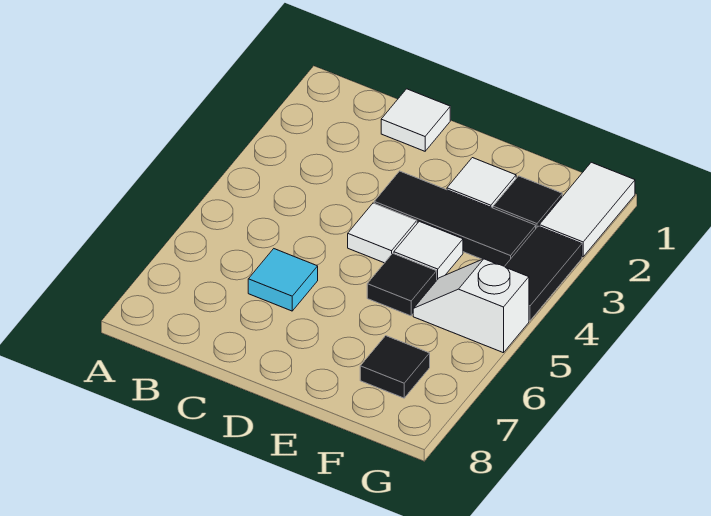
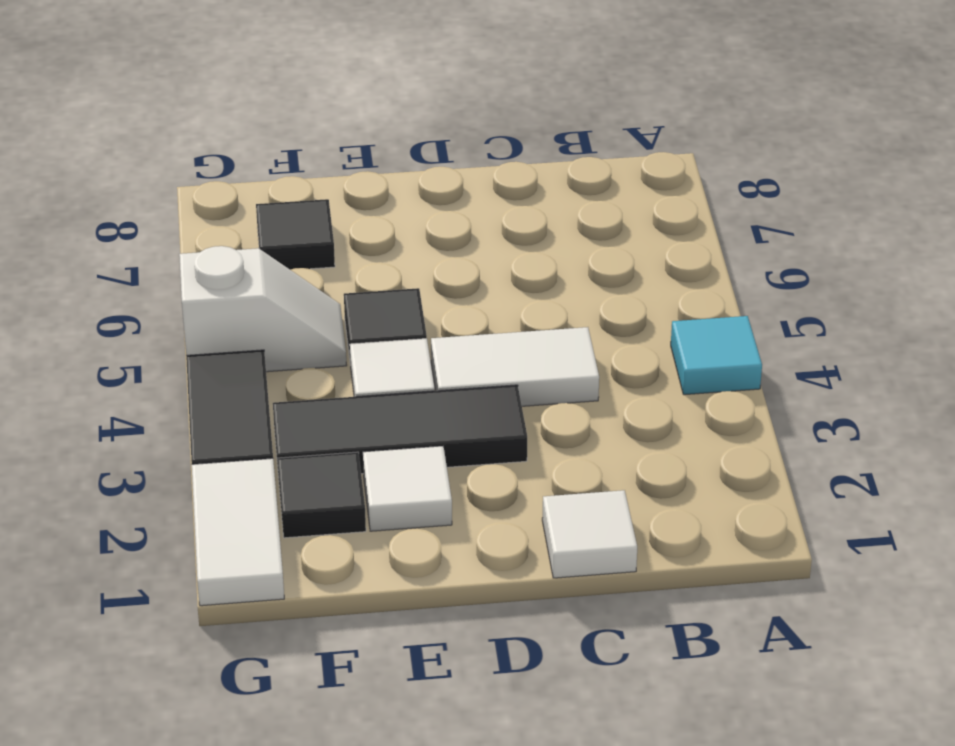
cyan 1x1 tile [248,249,318,311] -> cyan 1x1 tile moved to [671,316,762,395]
white 1x1 tile [348,203,417,263] -> white 1x2 tile [431,327,599,406]

